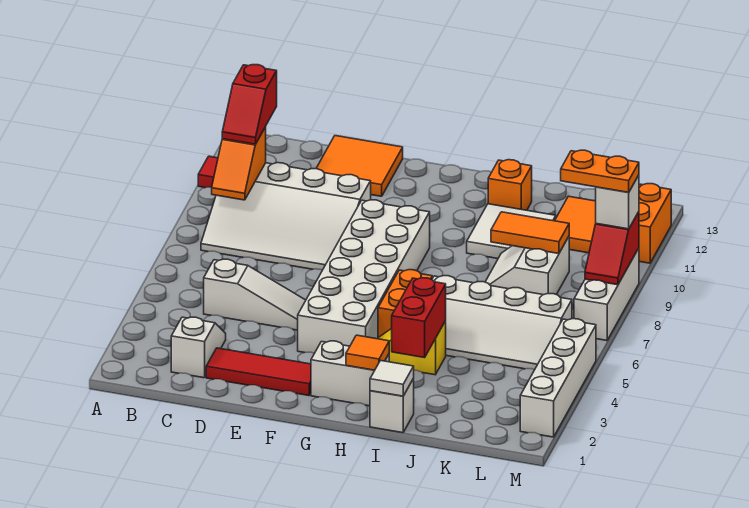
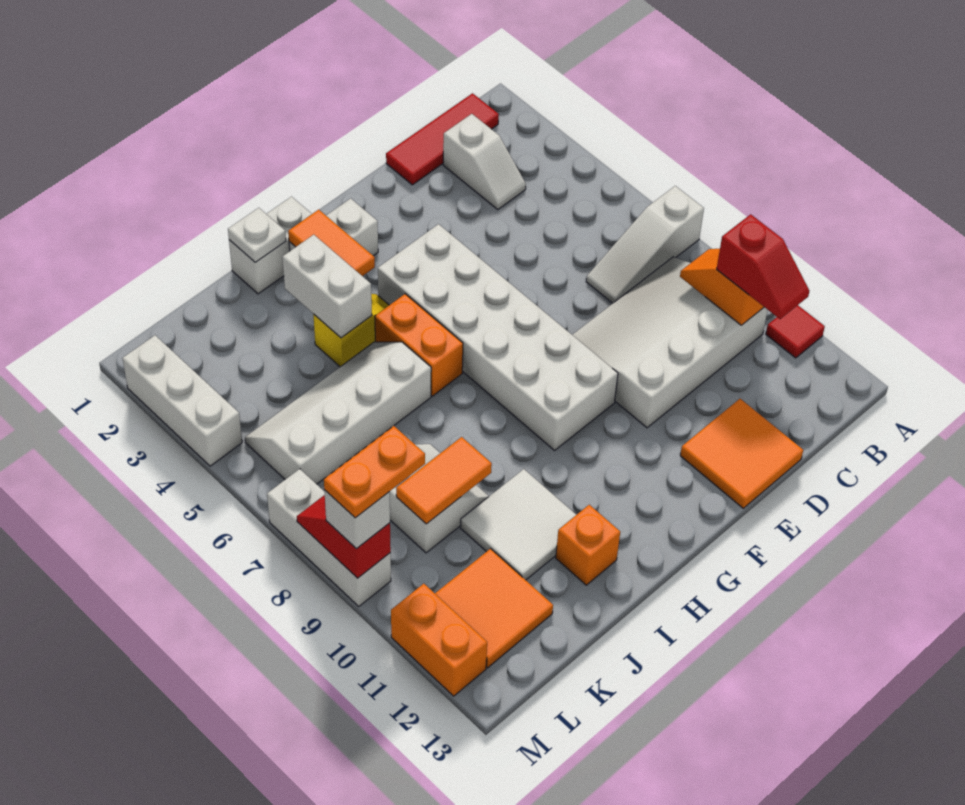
red 1x2 slope [222,65,277,144] -> red 1x2 slope turned to [717,214,809,319]
white 1x3 slope [204,259,306,330] -> white 1x3 slope moved to [586,186,704,303]
red 1x3 tile [206,348,311,396] -> red 1x3 tile moved to [386,93,499,185]
orange 1x1 tile [346,335,389,371] -> orange 1x2 tile [288,210,375,276]
white 1x1 brick [370,379,414,433] -> white 1x2 brick [229,197,311,294]
white 1x1 tile [370,361,414,396] -> white 1x1 plate [228,208,286,262]
red 1x2 brick [392,278,446,358] -> white 1x2 brick [283,235,372,338]
white 1x4 brick [520,319,596,437] -> white 1x3 brick [122,335,242,466]

